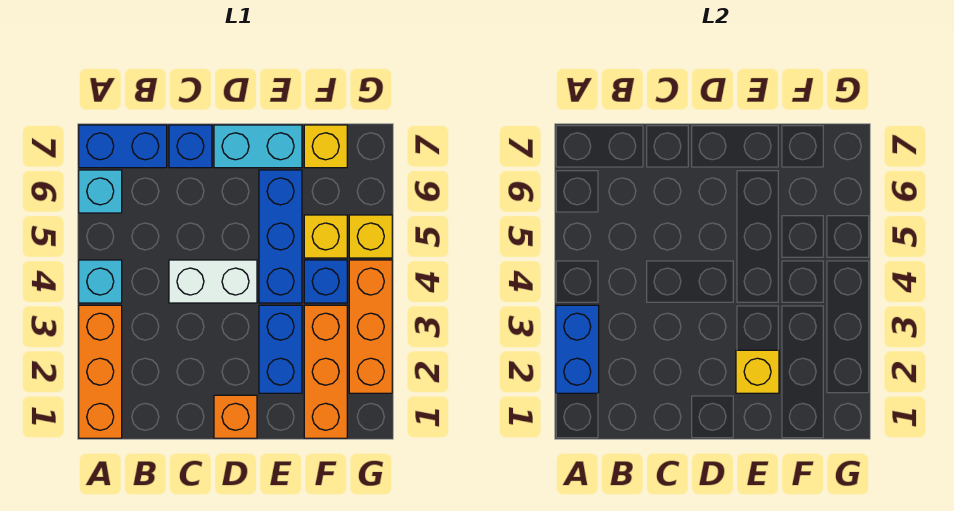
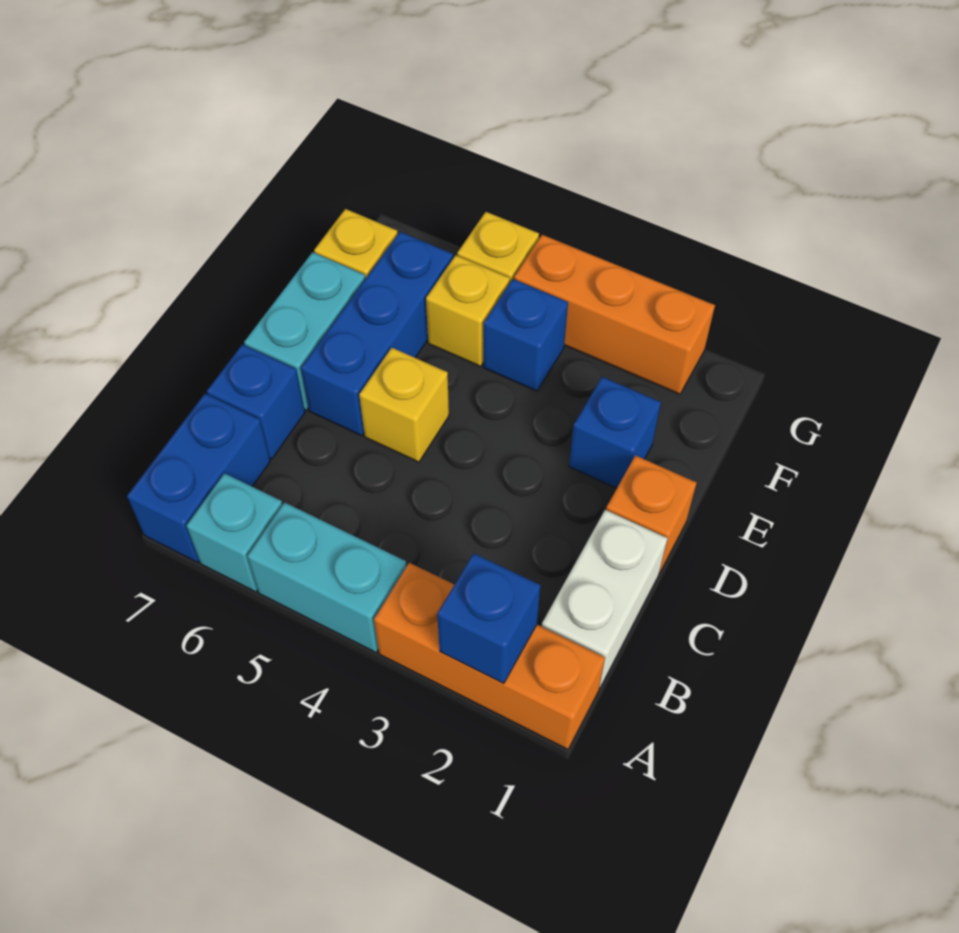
blue 1x2 brick [556,305,599,393] -> blue 1x1 brick [437,553,540,684]
cyan 1x1 brick [79,260,122,303] -> cyan 1x2 brick [247,502,407,652]
white 1x2 brick [169,260,257,303] -> white 1x2 brick moved to [542,510,668,688]
blue 1x2 brick [259,305,302,393] -> blue 1x1 brick [569,377,661,488]
yellow 1x1 brick [736,350,779,393] -> yellow 1x1 brick moved to [359,348,449,462]
blue 1x3 brick [259,170,302,303] -> blue 1x3 brick turned to [301,232,453,436]
orange 1x3 brick [304,305,347,438] -> none

